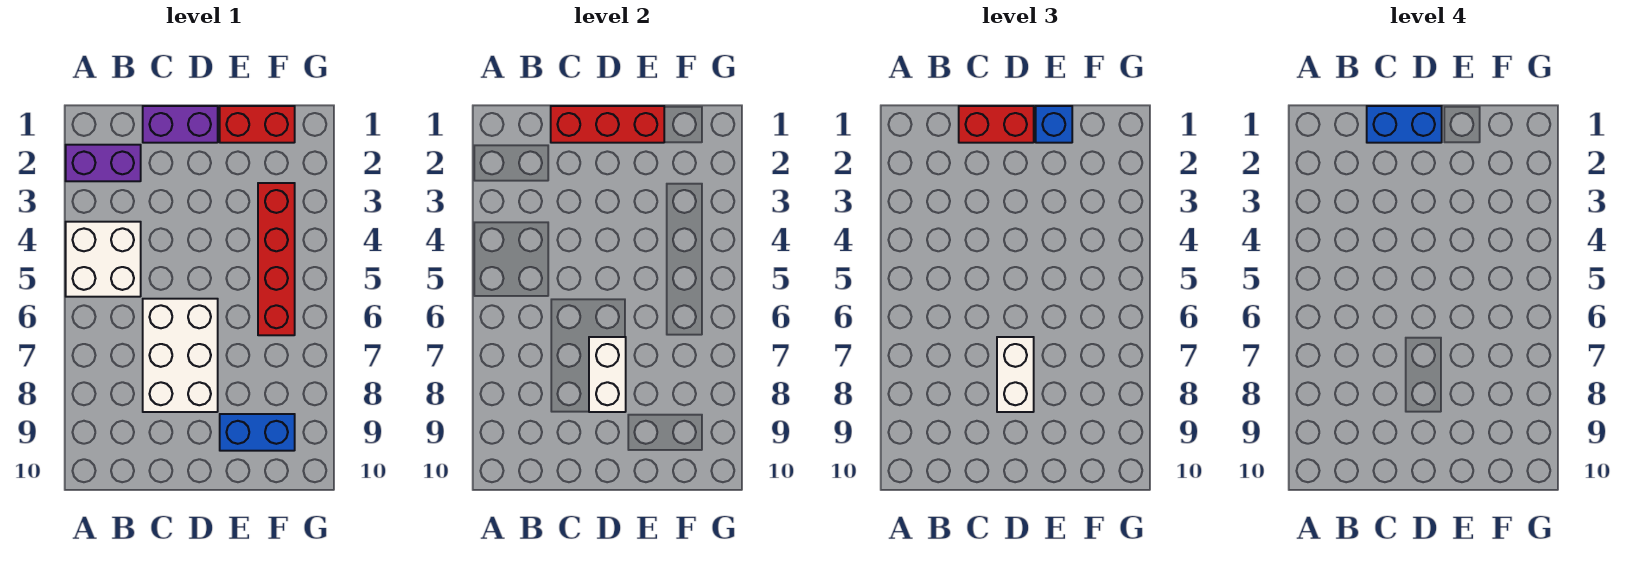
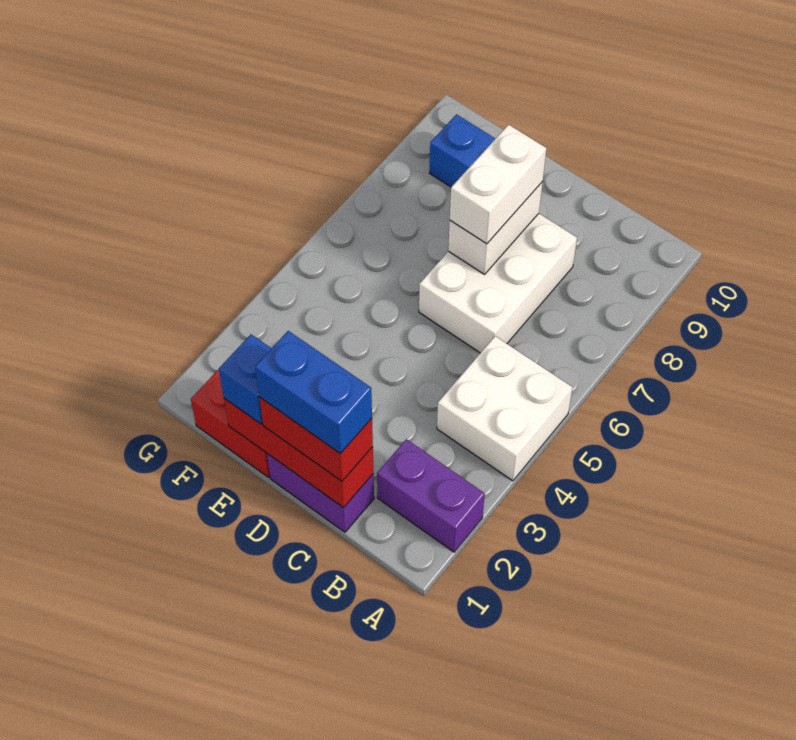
red 1x4 brick [258,183,295,335] -> none

